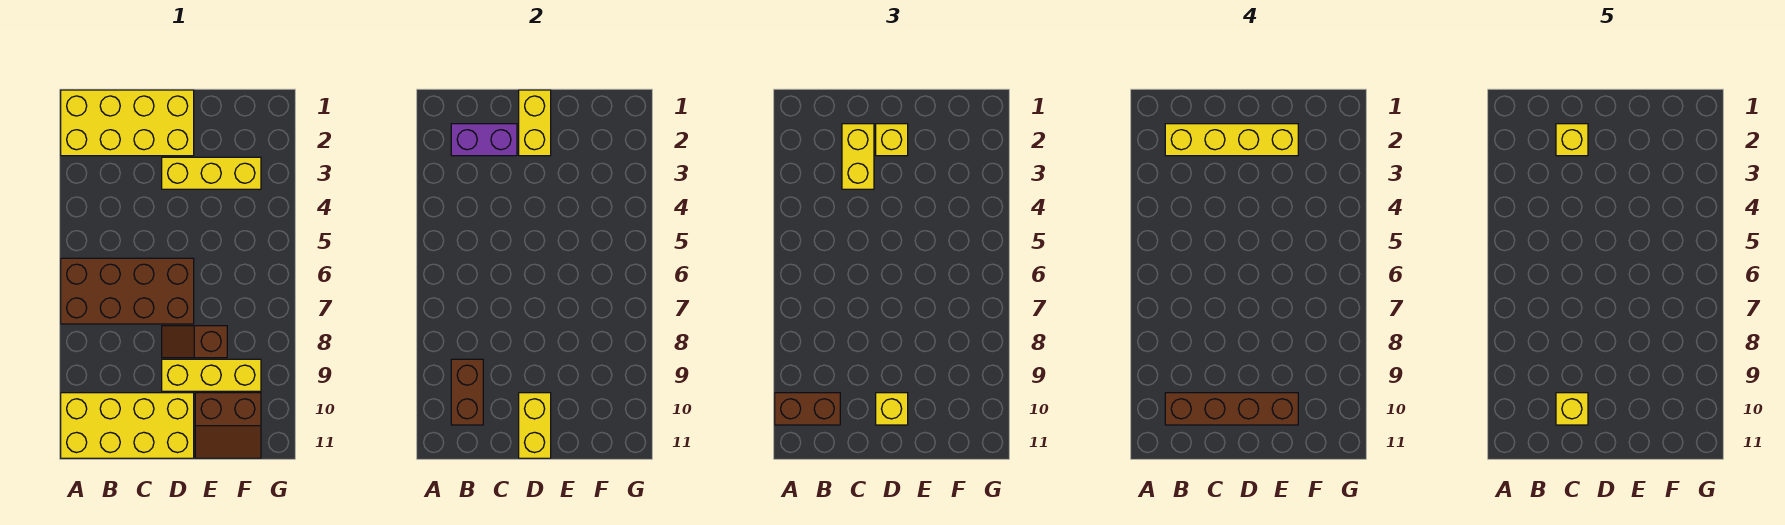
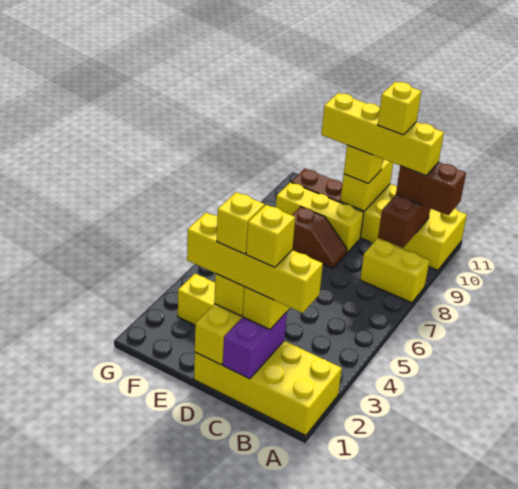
brown 2x4 brick [61,258,194,324] -> none
none -> yellow 1x2 brick [360,239,429,303]
purple 1x2 brick [451,124,517,156] -> purple 1x2 brick turned to [223,312,287,379]
brown 1x4 brick [1165,393,1298,425] -> yellow 1x4 brick [321,93,444,176]
none -> yellow 1x1 brick [217,192,265,254]

